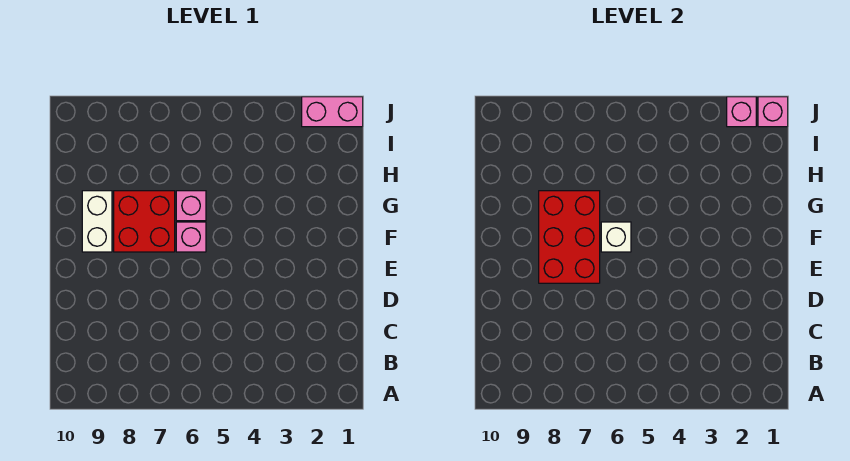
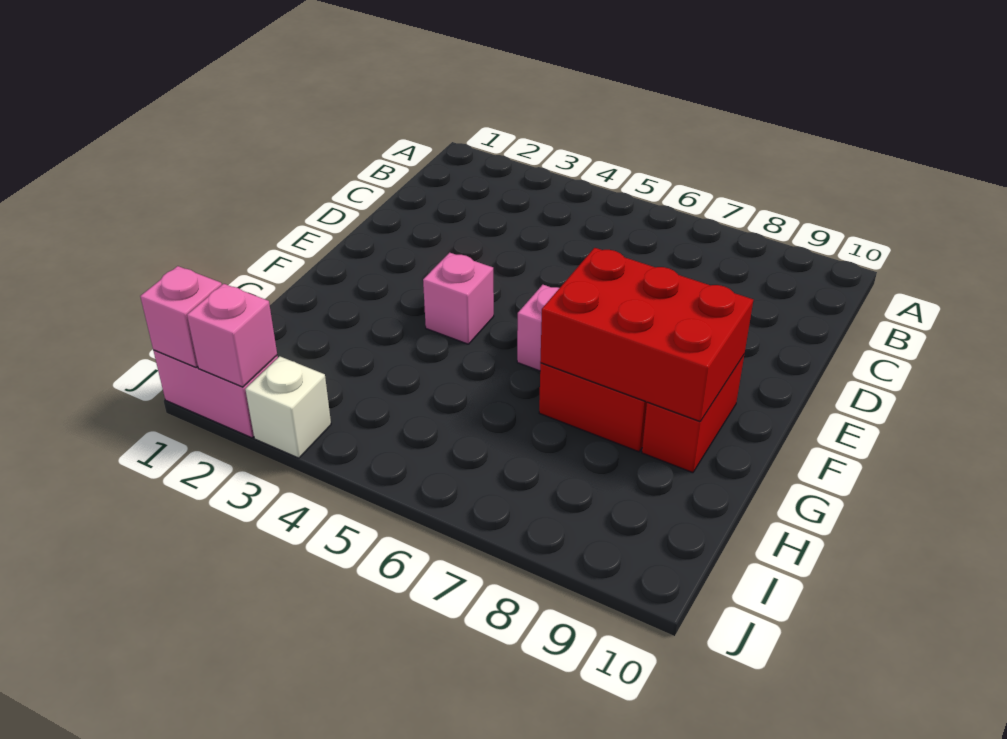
red 2x3 brick [539,191,600,283] -> red 2x3 brick turned to [540,248,753,422]
white 1x1 brick [601,222,631,252] -> white 1x1 brick moved to [245,356,331,458]
white 1x2 brick [82,191,112,252] -> red 1x2 brick [642,355,744,473]
pink 1x1 brick [176,191,206,221] -> pink 1x1 brick moved to [423,253,494,344]

